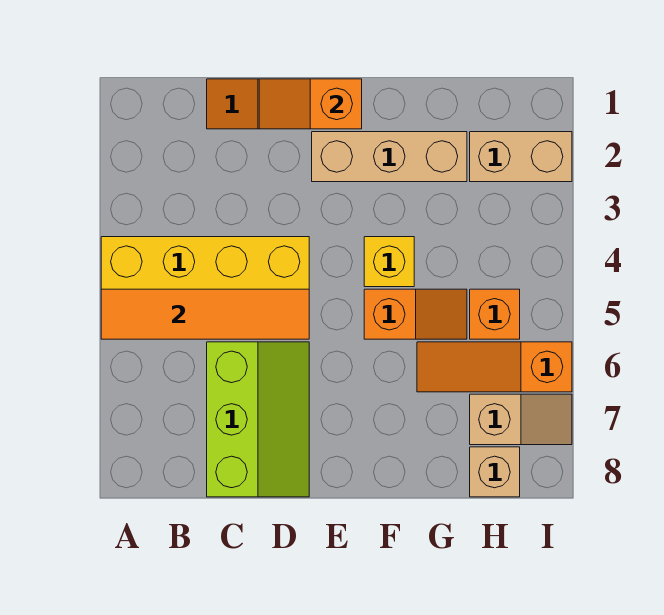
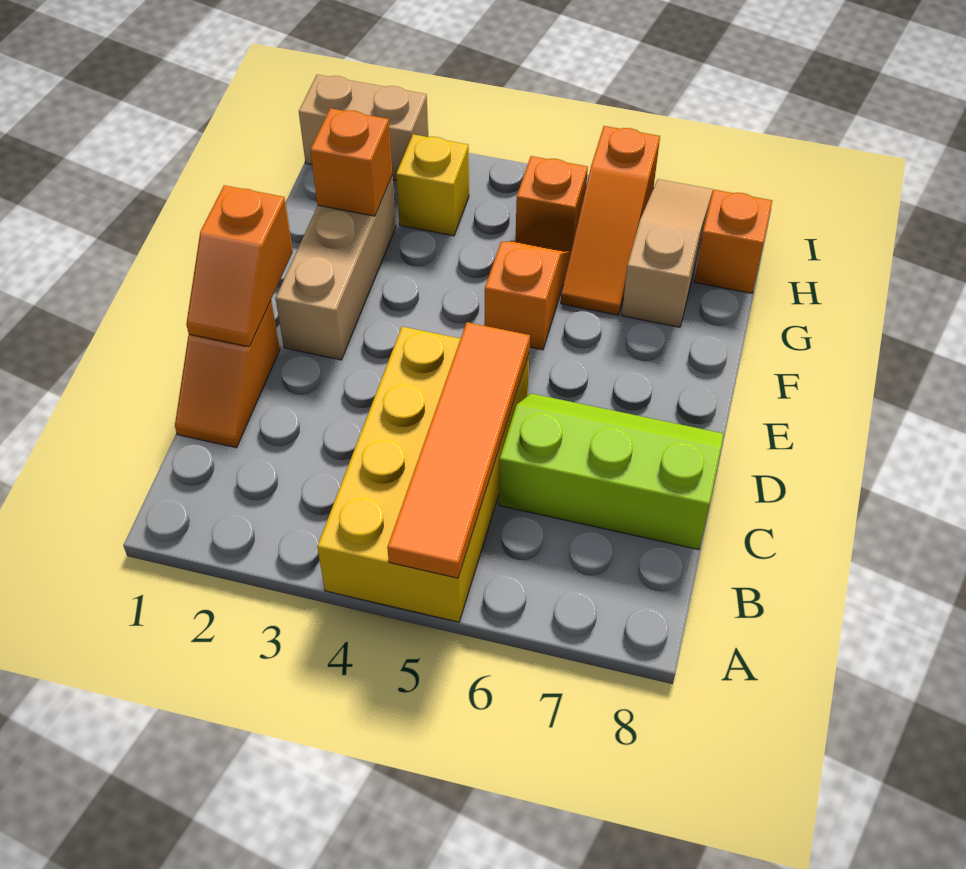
yellow 1x1 brick [364,237,414,287] -> yellow 1x1 brick moved to [396,134,469,236]
none -> orange 1x1 brick [310,108,392,216]
tan 1x2 brick [470,132,572,182] -> tan 1x2 brick turned to [299,75,428,181]
tan 1x2 slope [470,394,572,445] -> tan 1x3 slope [622,179,713,327]
tan 1x1 brick [470,447,520,497] -> orange 1x1 brick [694,190,772,293]

